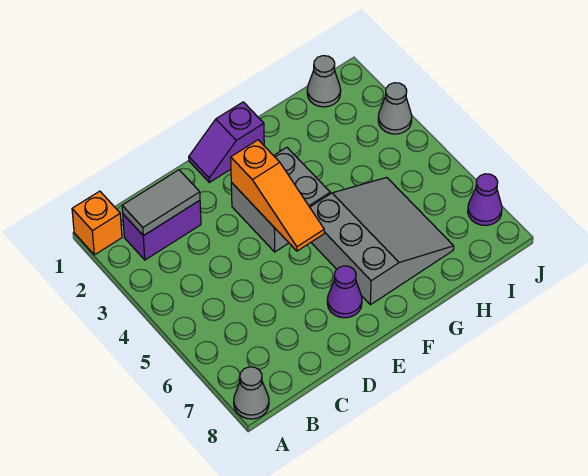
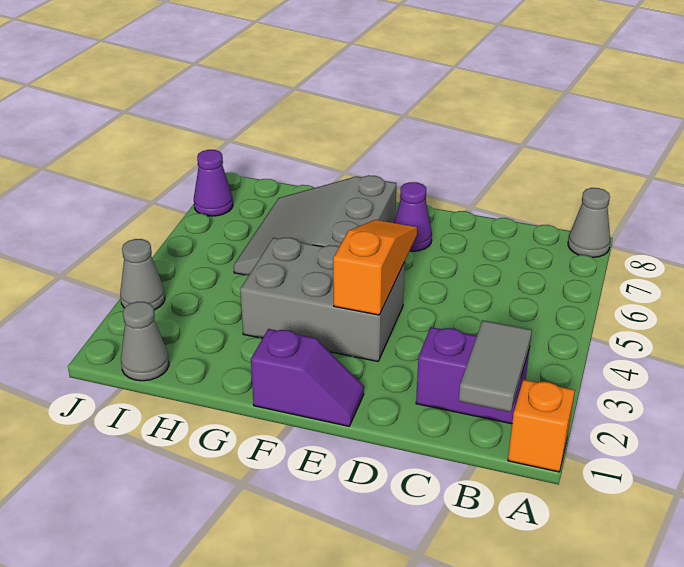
grey 1x2 tile [122,170,200,236] -> grey 1x2 tile turned to [459,321,532,412]
grey 2x2 brick [231,147,330,252] -> grey 2x3 brick [240,238,405,361]

